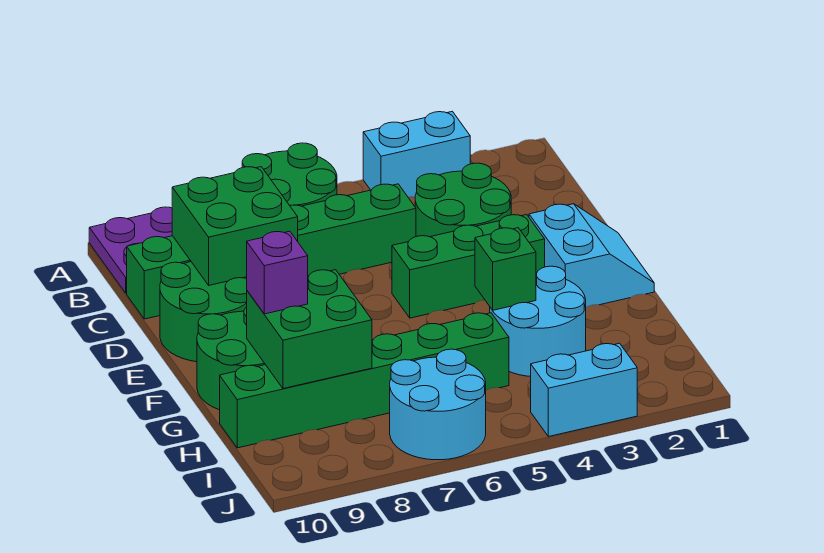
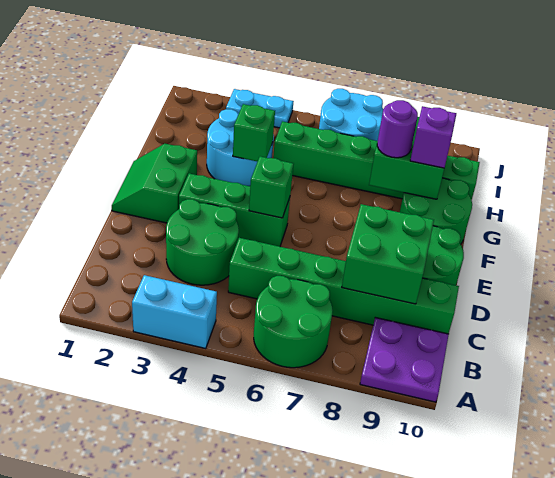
cyan 2x2 slope [529,204,654,307] -> green 2x2 slope [112,144,197,223]
none -> green 1x1 brick [249,156,293,218]
none -> purple 1x1 round brick [377,100,418,158]
cyan 1x2 brick [531,343,637,437] -> cyan 1x2 plate [226,89,294,128]

